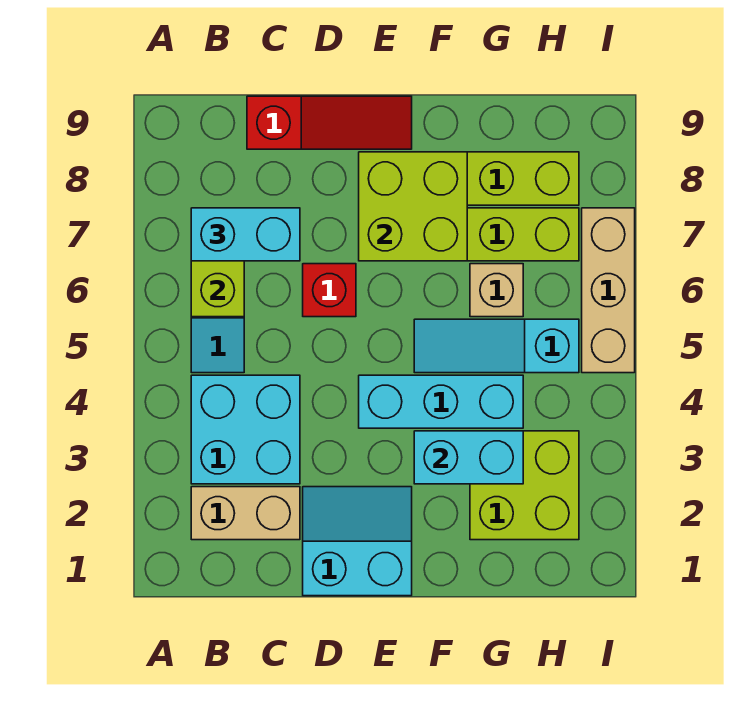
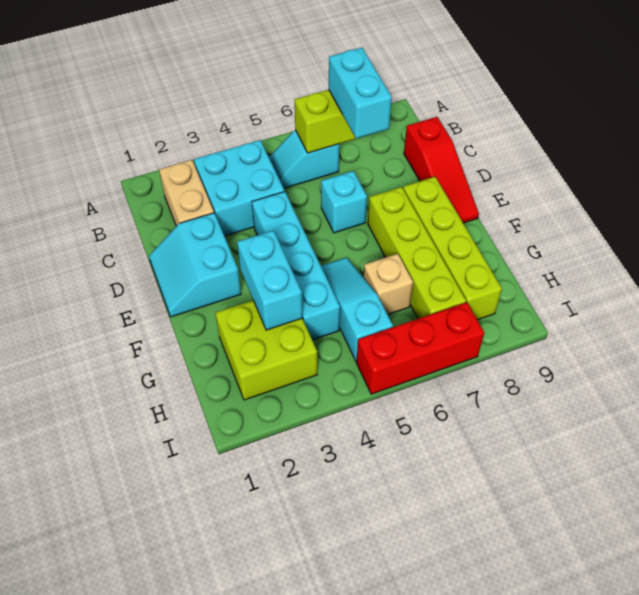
cyan 2x2 slope [303,487,412,596] -> cyan 2x2 slope turned to [149,213,241,317]
red 1x1 brick [303,264,356,317] -> cyan 1x1 brick [321,171,367,233]
cyan 1x3 brick [359,375,523,428] -> cyan 1x4 brick [252,192,340,340]
lime 2x2 brick [359,152,467,261] -> none
tan 1x3 brick [582,208,635,373] -> red 1x3 brick [357,302,484,394]

